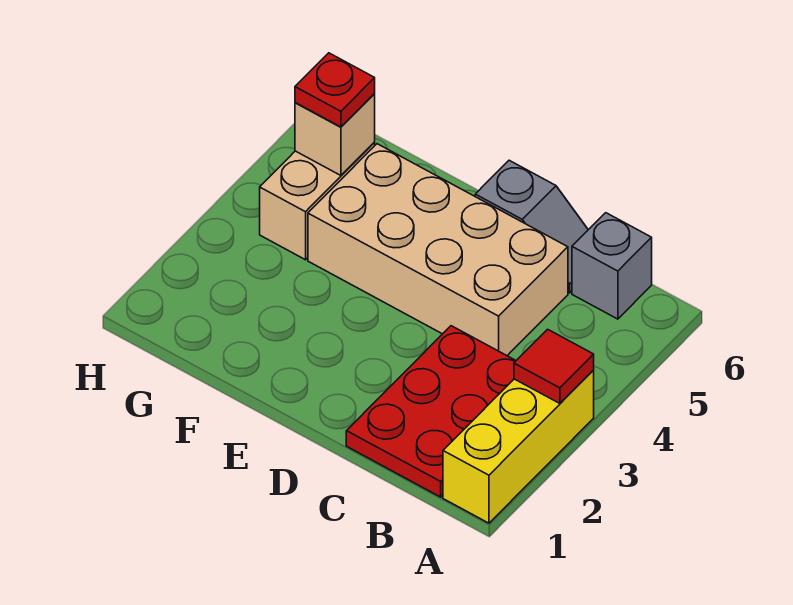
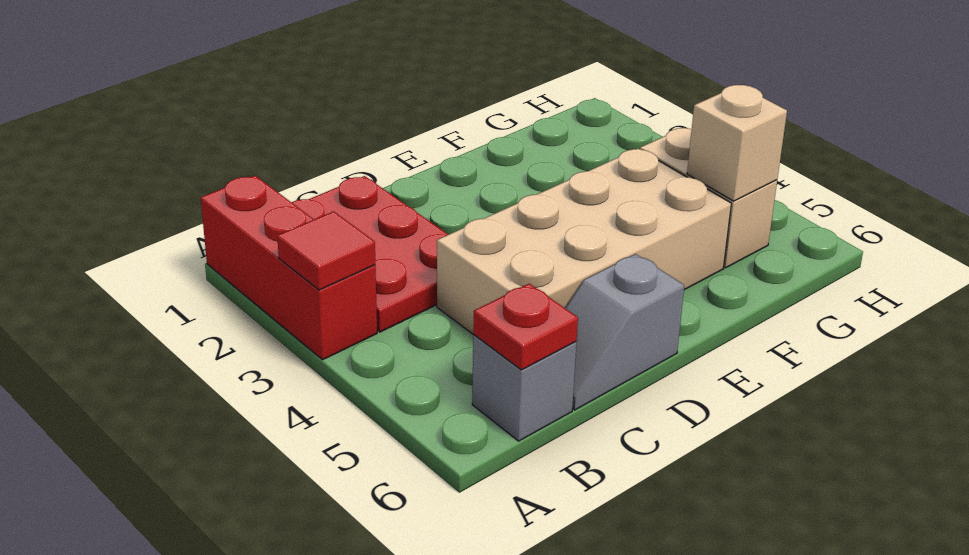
yellow 1x3 brick [443,371,594,523] -> red 1x3 brick [201,176,377,360]
red 1x1 plate [295,53,375,127] -> red 1x1 plate moved to [473,284,578,370]

